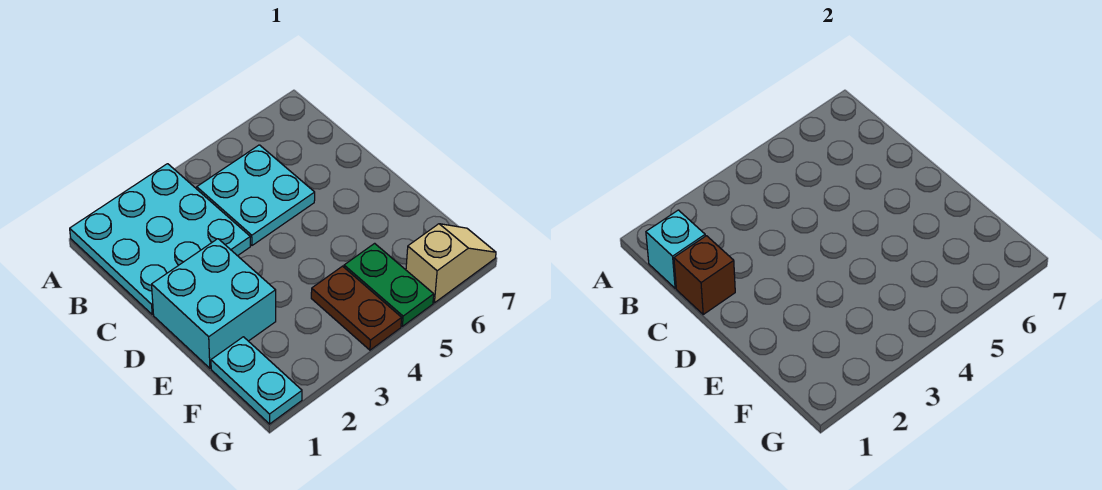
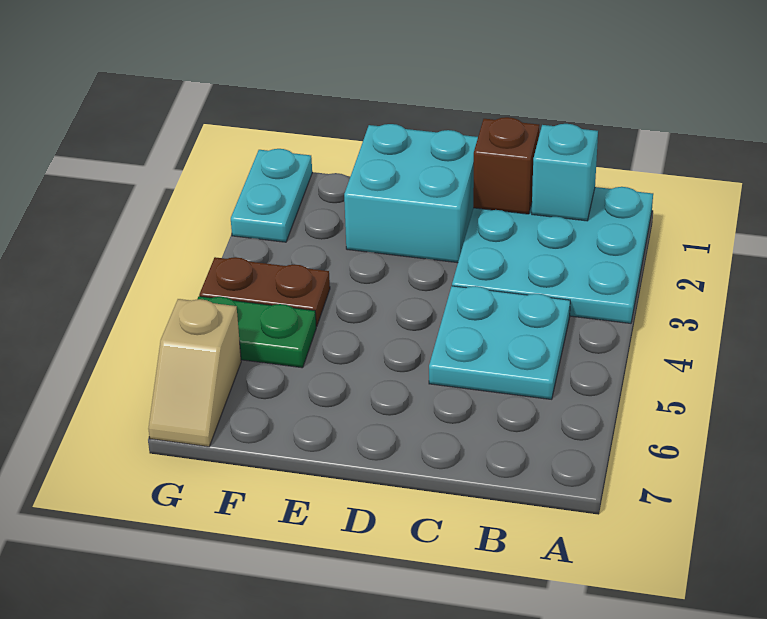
cyan 1x2 plate [211,337,302,424] -> cyan 1x2 plate turned to [231,149,312,242]

